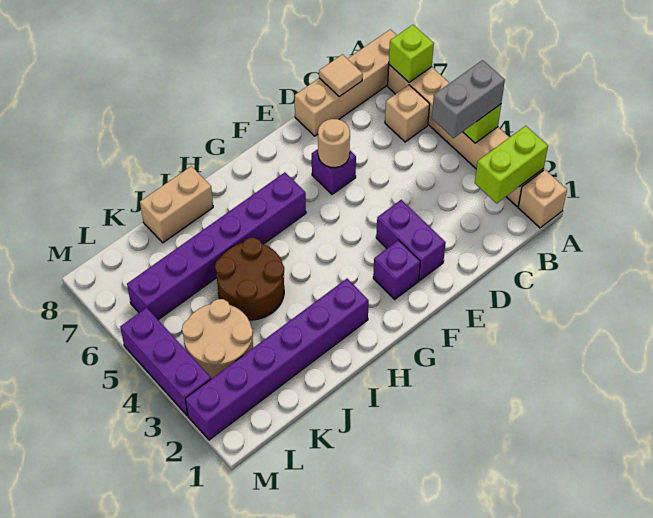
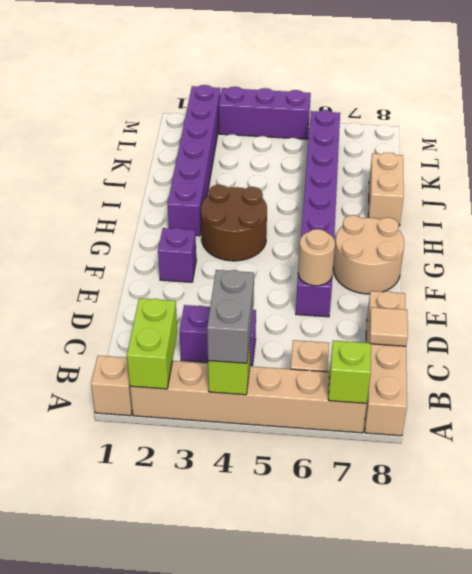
purple 1x2 brick [376,200,446,280] -> purple 1x2 brick moved to [180,305,256,366]
brown 2x2 round brick [215,238,284,320] -> brown 2x2 round brick moved to [201,185,267,261]
tan 2x2 round brick [182,299,253,379] -> tan 2x2 round brick moved to [333,215,404,294]

